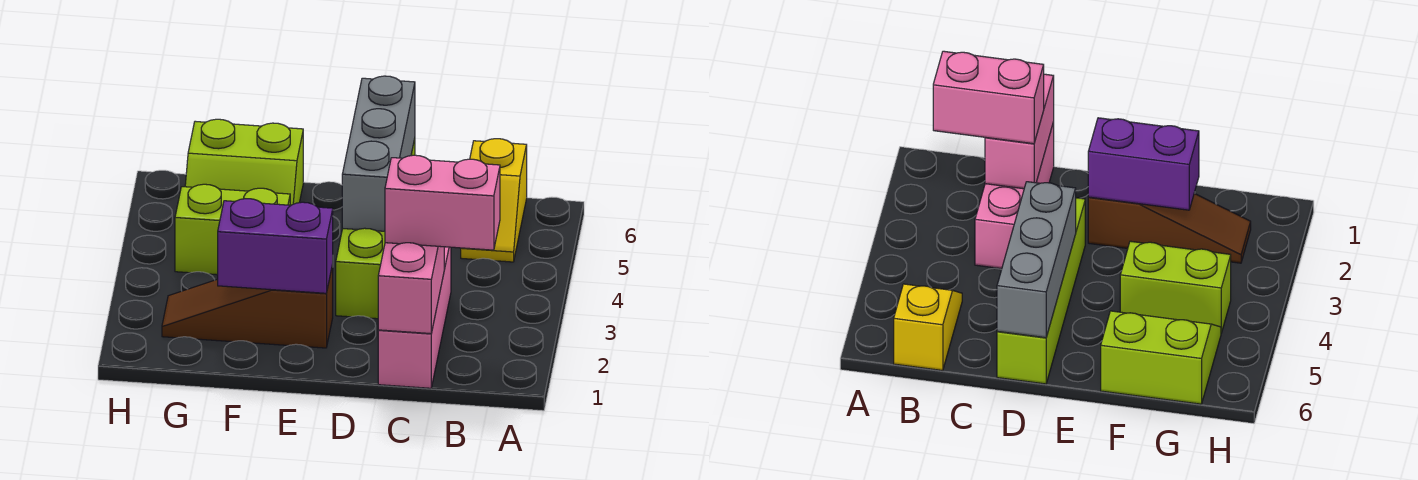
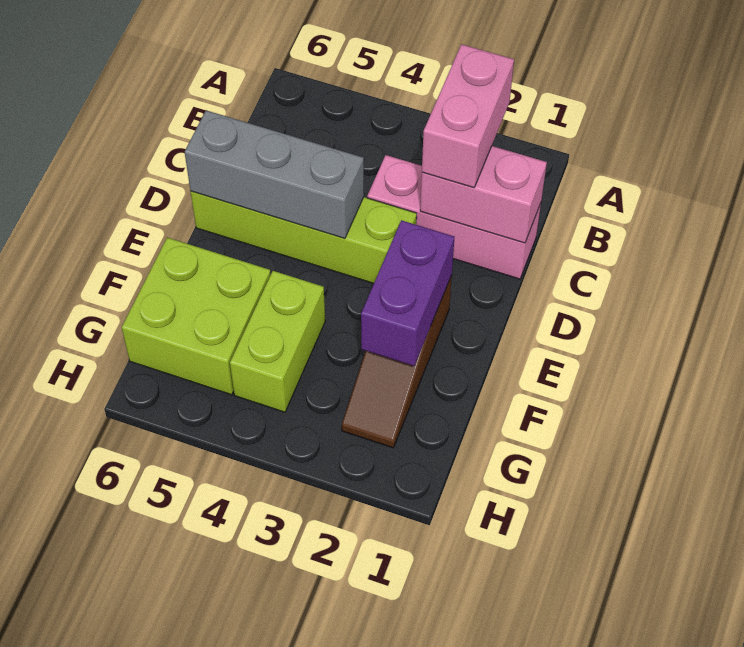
yellow 1x2 slope [461,139,527,262] -> none
lime 2x2 slope [185,119,303,205] -> lime 2x2 brick [122,238,271,395]

